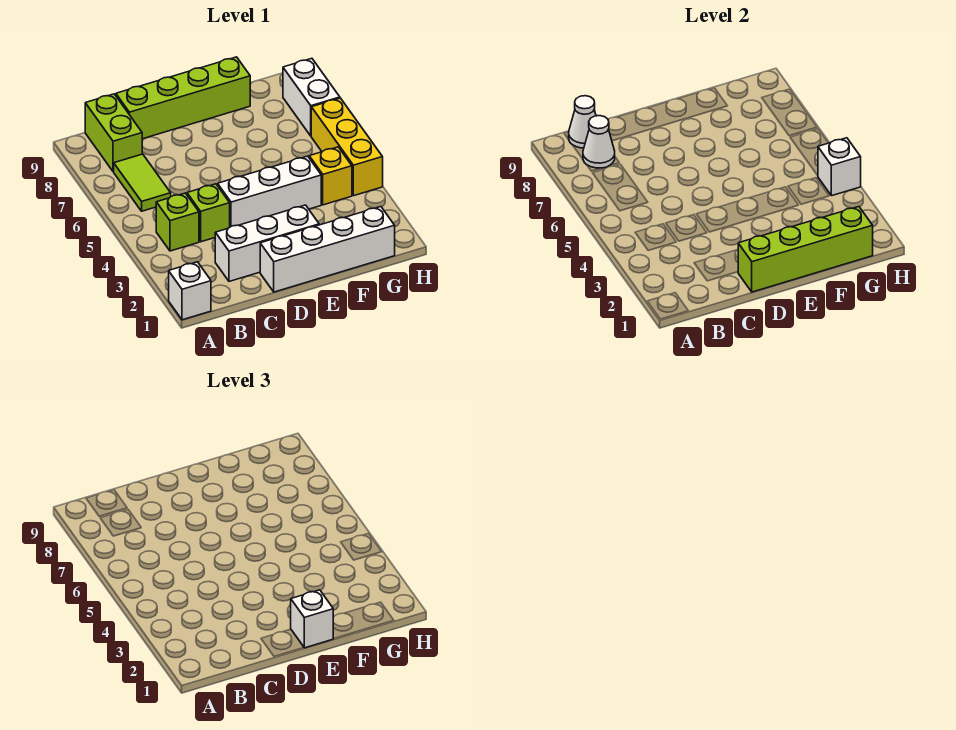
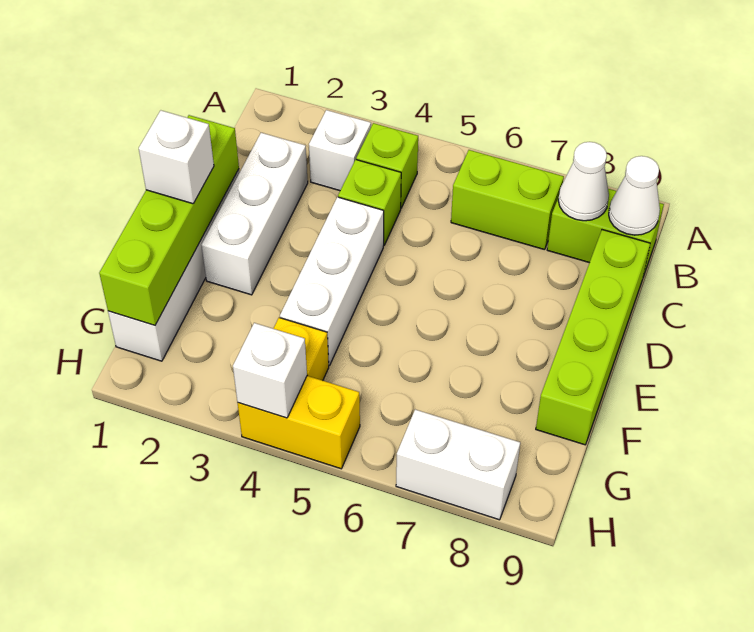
white 1x1 brick [169,262,211,320] -> white 1x1 brick moved to [309,110,371,191]
lime 1x2 tile [114,154,171,211] -> lime 1x2 brick [451,150,564,250]
yellow 1x3 brick [311,98,383,196] -> yellow 1x2 brick [238,376,360,469]

